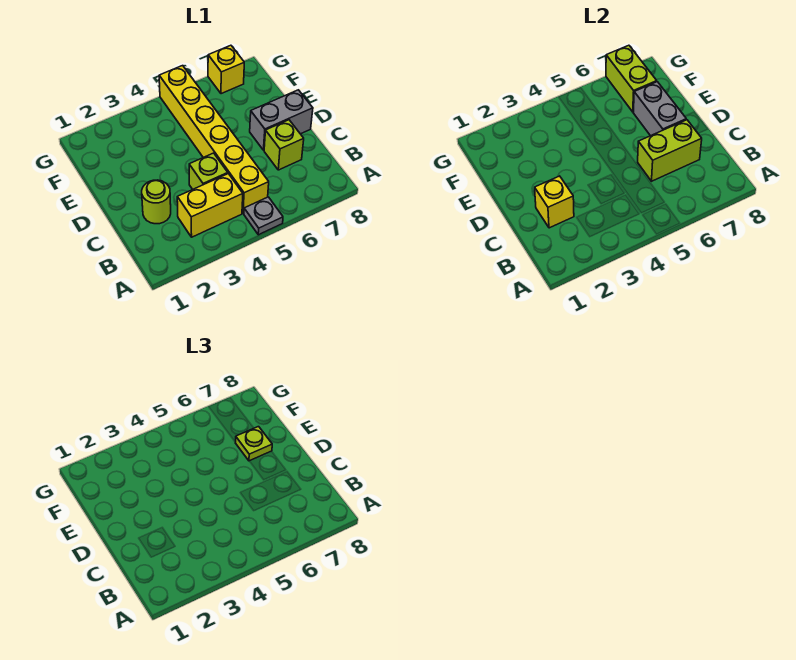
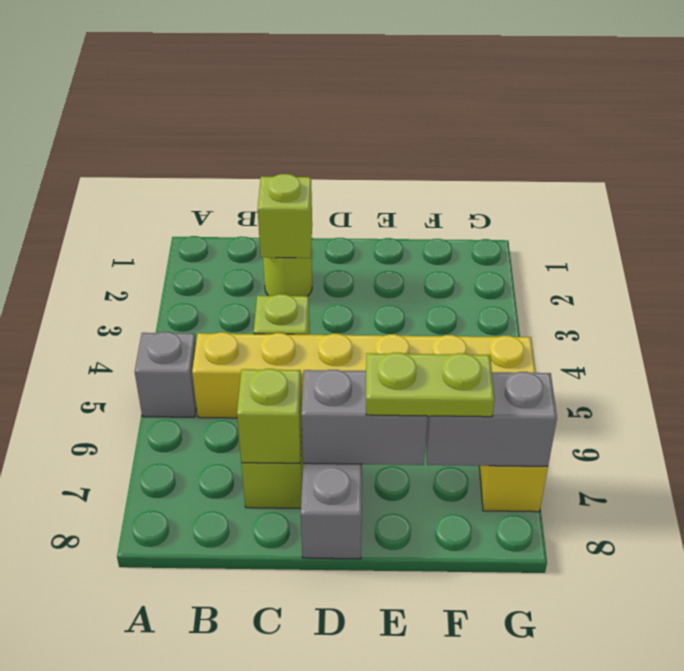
grey 1x1 plate [244,197,283,235] -> grey 1x1 brick [135,332,196,417]
yellow 1x2 brick [177,174,243,237] -> none
yellow 1x1 brick [535,176,574,228] -> lime 1x1 brick [258,174,312,258]
lime 1x2 brick [638,120,702,181] -> lime 1x1 brick [237,369,302,463]
lime 1x1 plate [235,427,272,461] -> lime 1x2 plate [366,353,494,417]
lime 1x2 brick [606,45,657,112] -> grey 1x2 brick [426,372,557,466]

